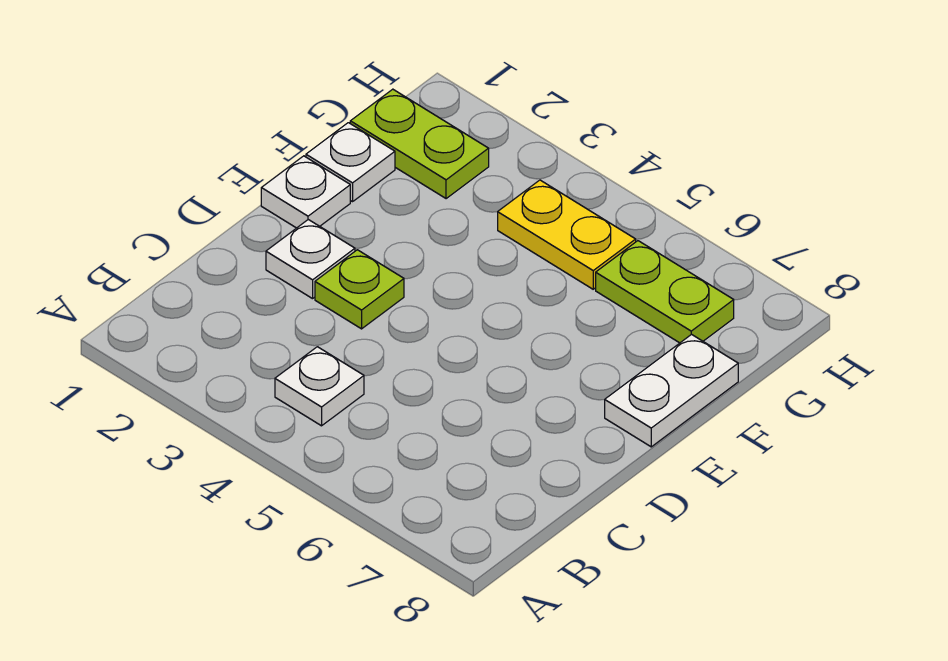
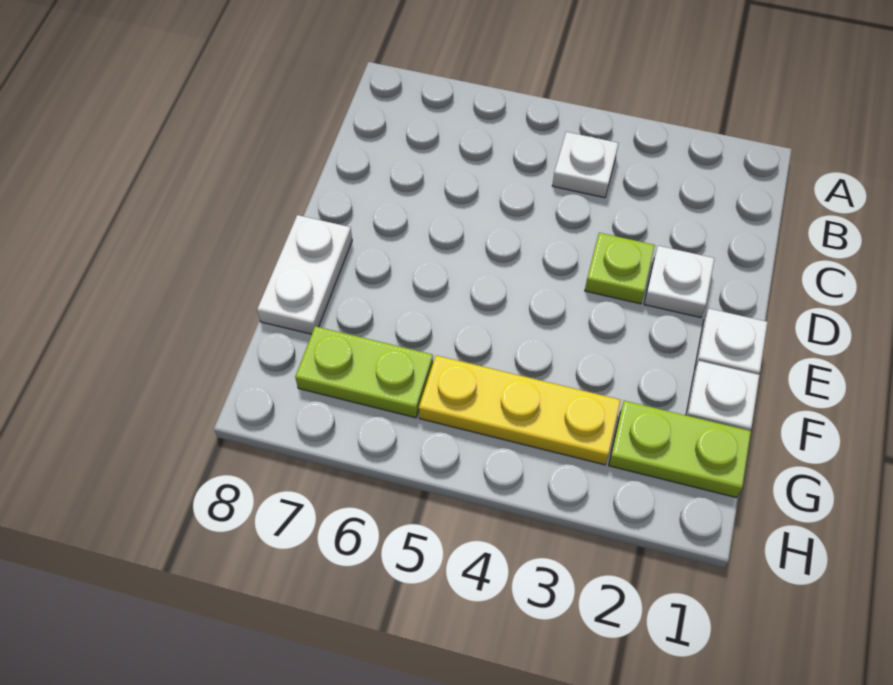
yellow 1x2 plate [498,180,636,289] -> yellow 1x3 plate [419,355,621,465]

